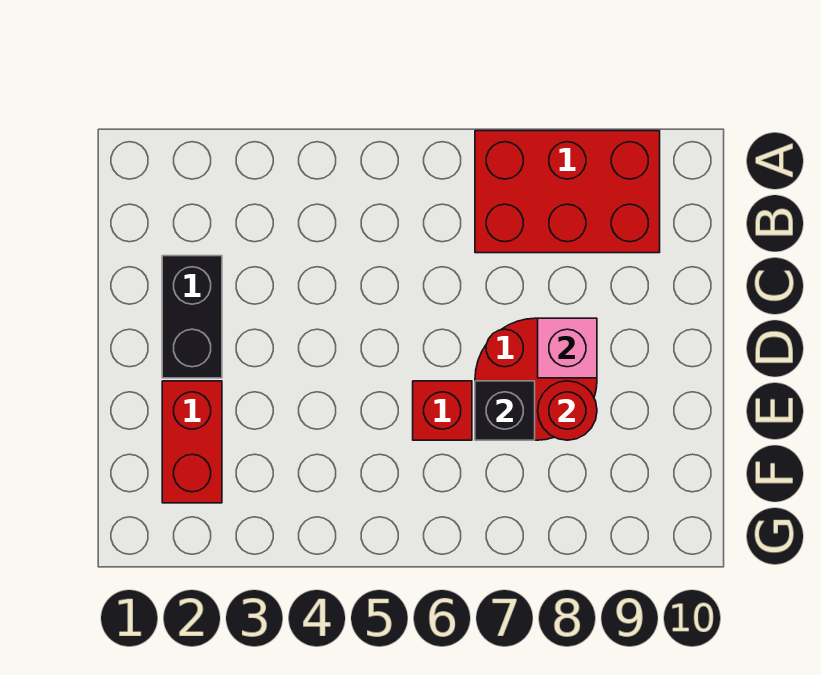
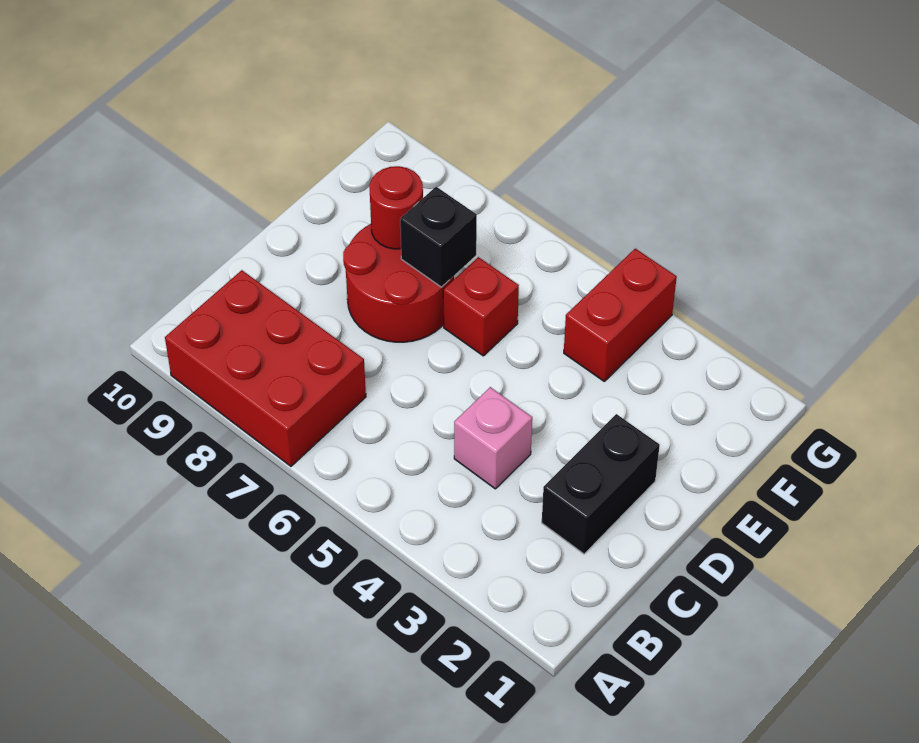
pink 1x1 brick [538,318,597,378] -> pink 1x1 brick moved to [454,387,532,489]
red 1x2 brick [162,381,222,503] -> red 1x2 brick moved to [564,249,677,382]

